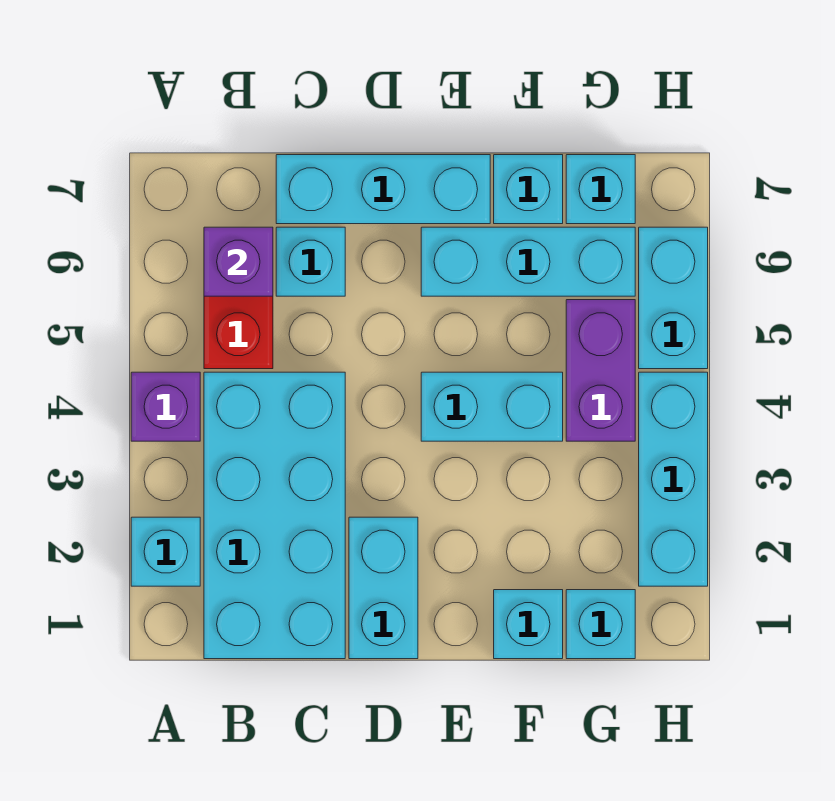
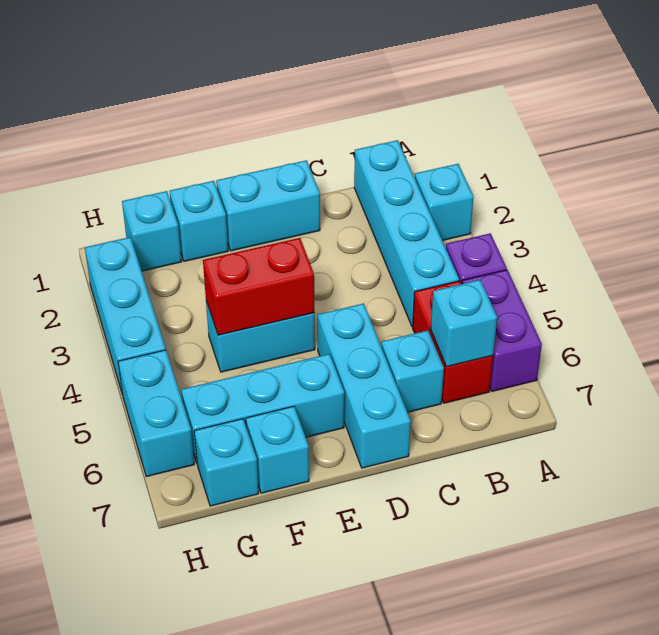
cyan 2x4 brick [204,372,345,659] -> cyan 1x4 brick [354,140,459,327]
purple 1x1 brick [204,227,273,296] -> cyan 1x1 brick [431,280,497,367]
cyan 1x3 brick [276,155,490,224] -> cyan 1x3 brick turned to [318,303,411,468]
cyan 1x2 brick [349,517,418,659] -> cyan 1x2 brick turned to [216,160,320,251]
none -> red 1x2 brick [203,238,315,335]
purple 1x2 brick [566,300,635,441] -> purple 1x2 brick moved to [462,270,542,391]

